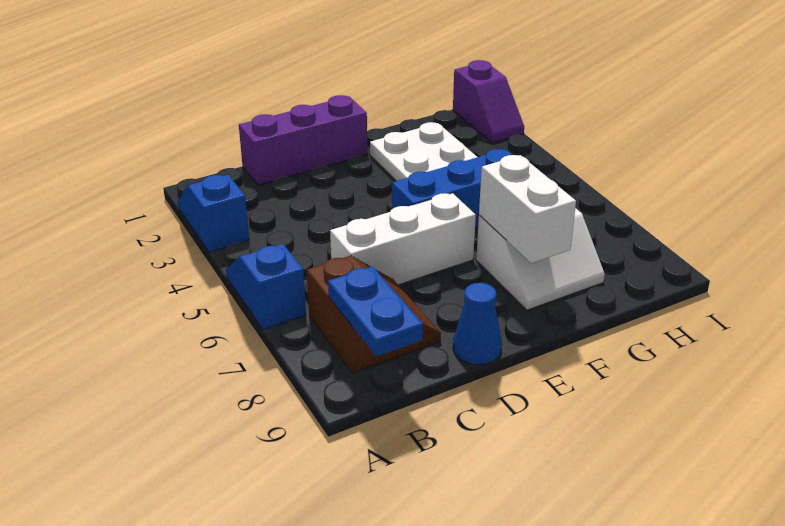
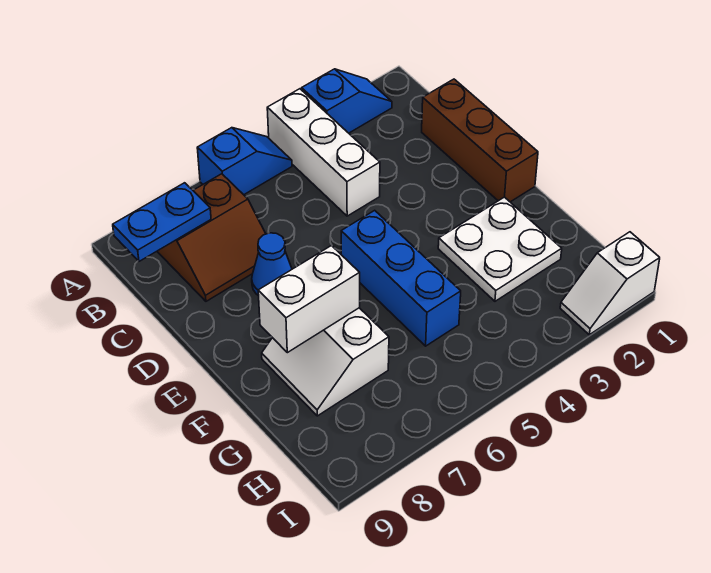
purple 1x3 brick [239,95,367,185] -> brown 1x3 brick [422,79,538,202]
white 1x3 brick [330,193,476,285] -> white 1x3 brick moved to [267,89,380,216]
blue 1x1 cone [453,283,502,365] -> blue 1x1 cone moved to [252,233,292,296]
purple 1x2 slope [453,60,524,143] -> white 1x2 slope [560,232,660,335]

